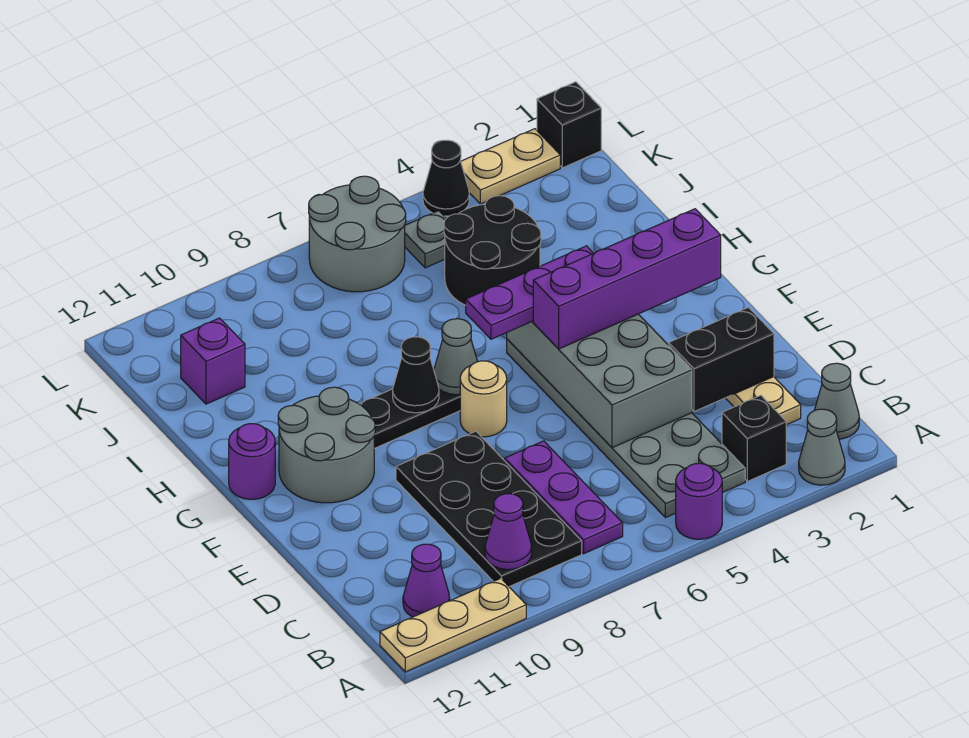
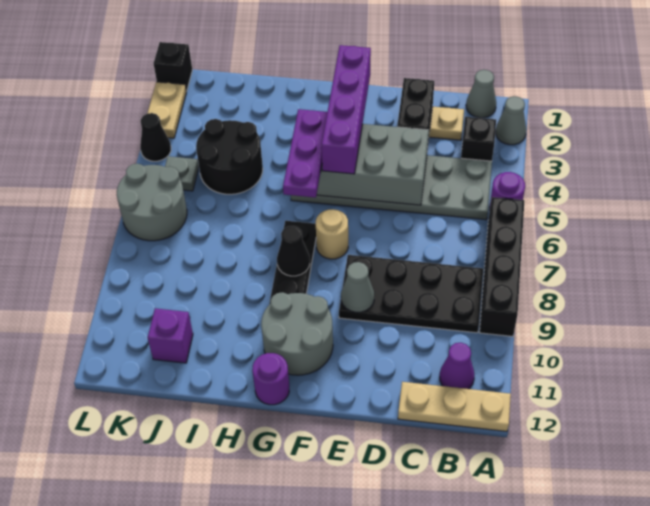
none -> black 1x4 brick [479,197,524,336]
tan 1x3 plate [380,578,526,672] -> tan 1x3 plate turned to [398,382,511,431]
purple 1x3 plate [505,441,623,554] -> none
purple 1x1 cone [485,494,532,570] -> none
grey 1x1 cone [434,319,477,395] -> grey 1x1 cone moved to [341,262,374,312]

